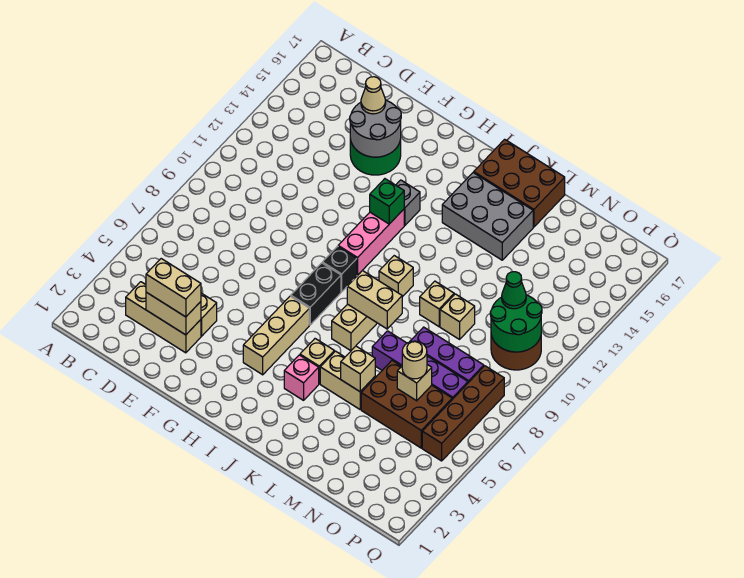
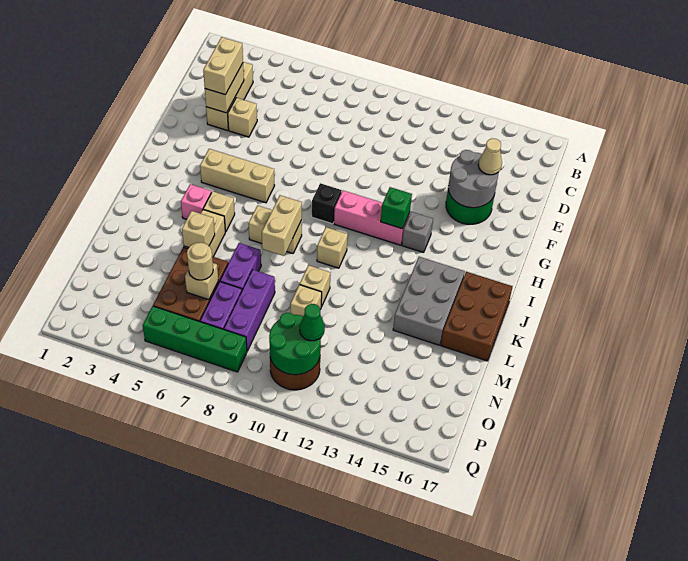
black 1x2 brick [291,263,341,325] -> none
brown 1x4 brick [422,366,504,461] -> green 1x4 brick [143,306,247,372]

